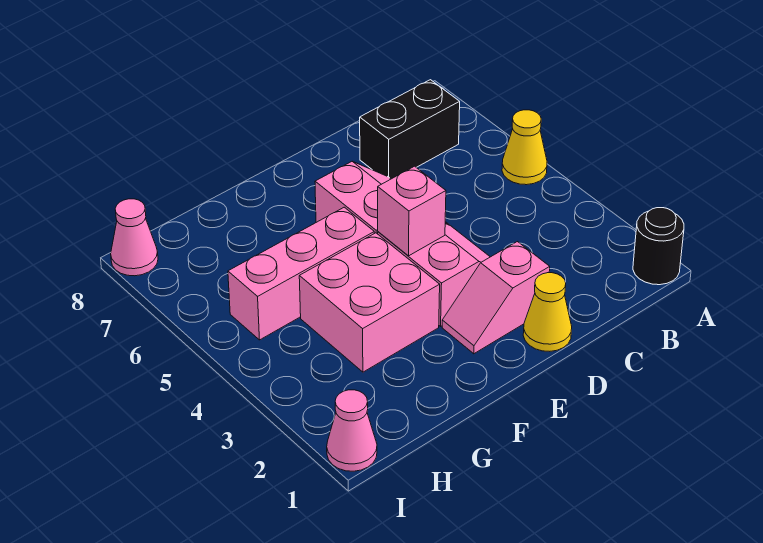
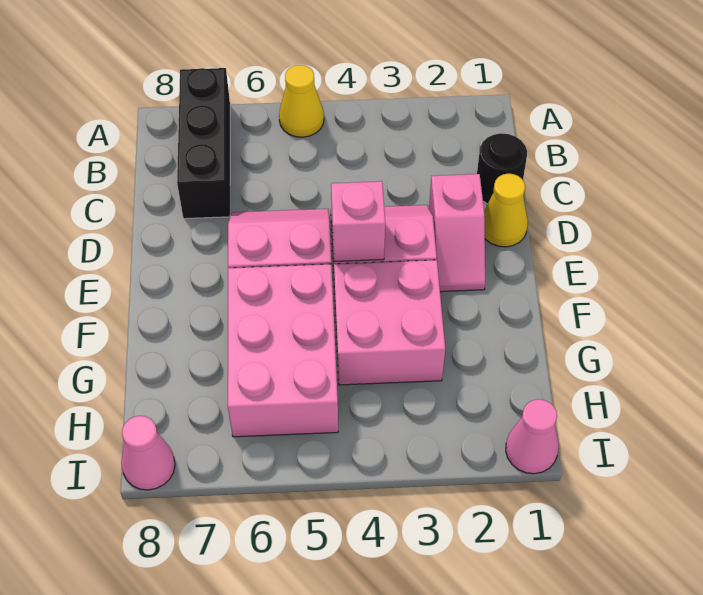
black 1x1 round brick [633,208,684,285] -> black 1x1 round brick moved to [477,133,527,204]
black 1x2 brick [360,80,460,179] -> black 1x3 brick [177,68,230,219]
pink 1x3 brick [228,207,374,340] -> pink 2x3 brick [228,264,338,437]

